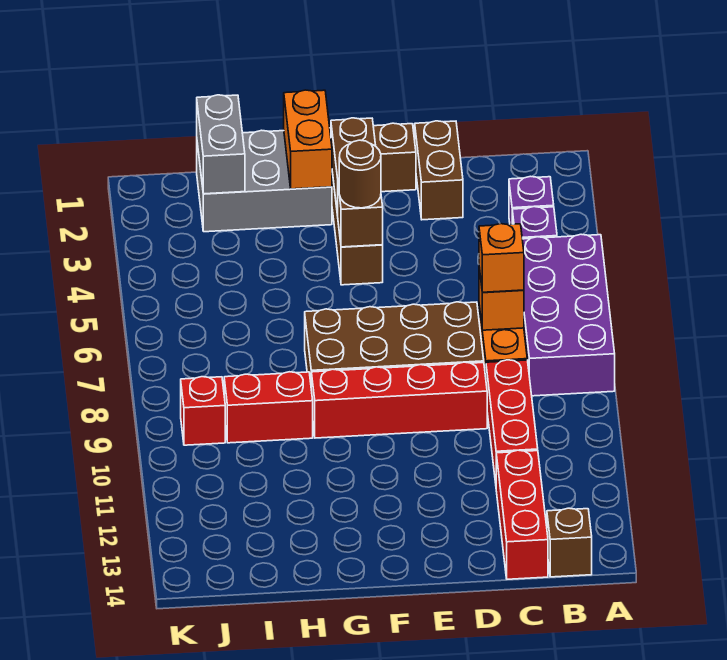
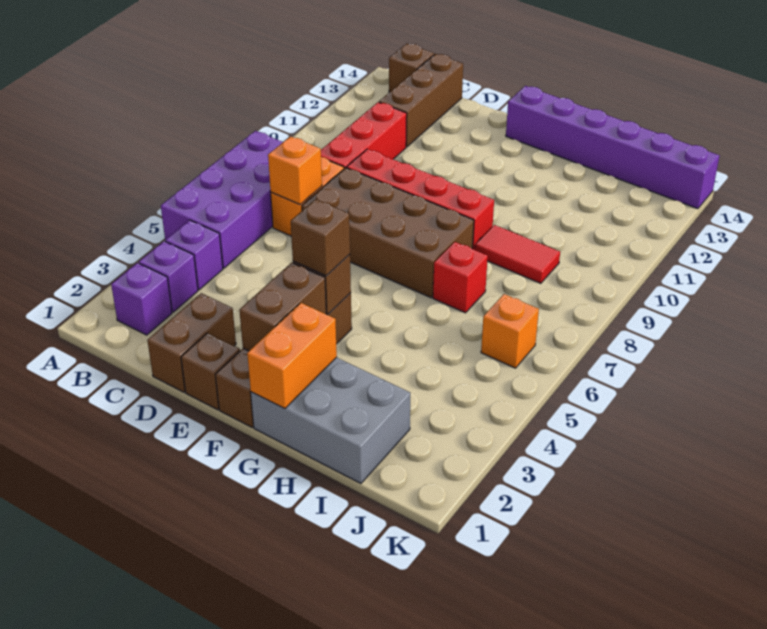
none -> purple 1x1 brick [111,263,172,335]
orange 1x1 brick [479,224,524,292] -> orange 1x1 brick moved to [481,294,539,368]
red 1x3 brick [496,450,548,579] -> brown 1x3 brick [379,54,463,147]
brown 1x1 round brick [339,140,381,208] -> brown 1x1 brick [291,199,350,276]
none -> purple 1x6 brick [506,86,719,209]
red 1x2 brick [224,372,313,443] -> red 1x2 tile [475,225,560,283]
grey 1x2 brick [197,95,245,194] -> none
red 1x1 brick [181,377,225,445] -> red 1x1 brick moved to [433,242,488,313]

